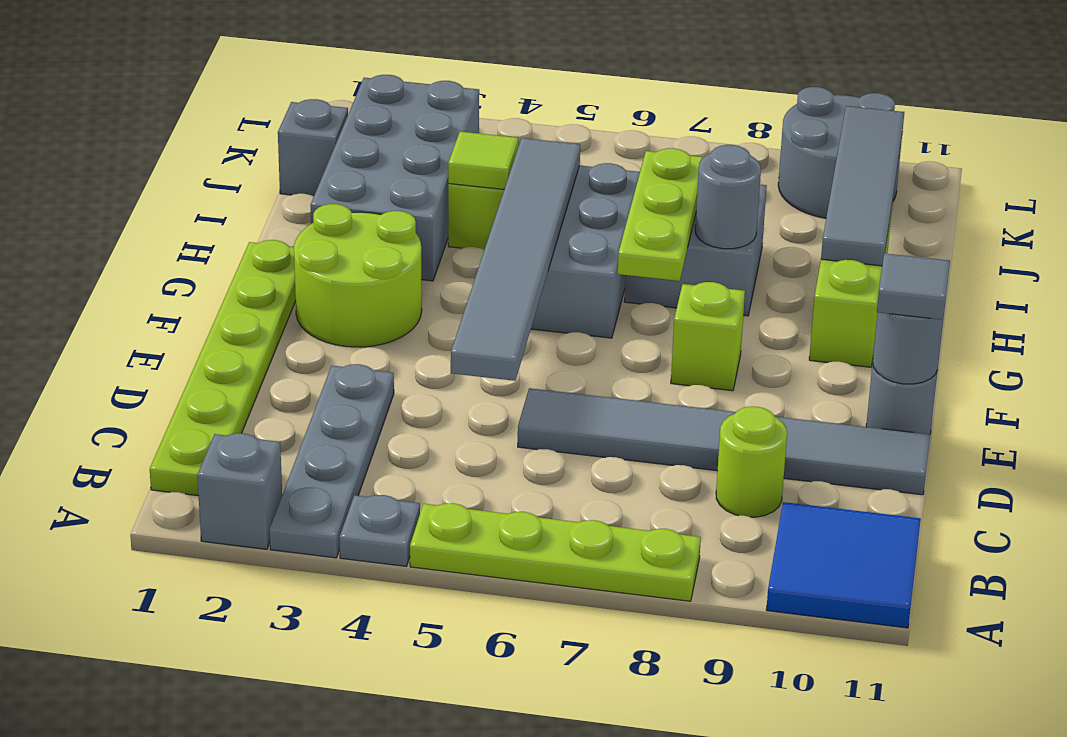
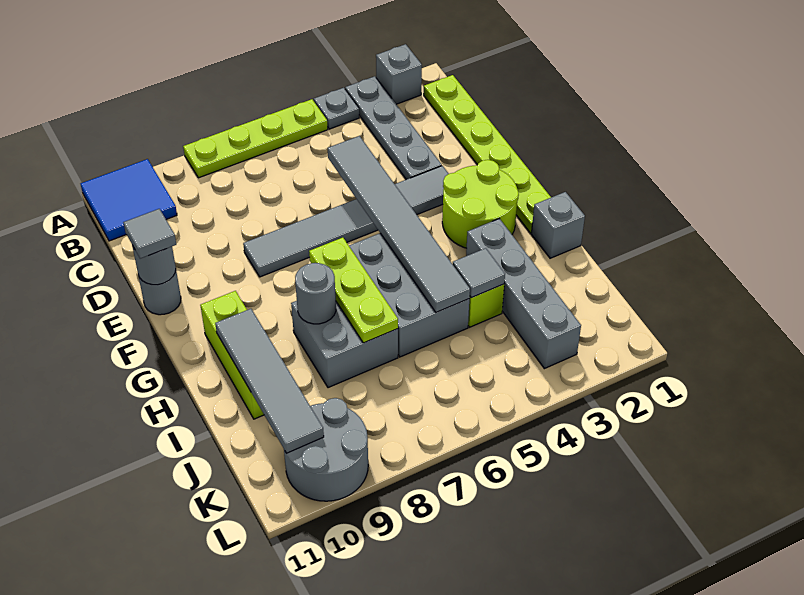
lime 1x1 round brick [716,407,787,517] -> none
grey 1x6 tile [518,388,930,495] -> grey 1x6 tile moved to [243,166,449,277]
lime 1x1 brick [671,282,745,391] -> none
grey 2x4 brick [310,75,479,281] -> grey 1x4 brick [466,219,581,369]
lime 1x1 tile [448,132,518,189] -> grey 1x1 tile [453,248,505,298]
grey 1x1 brick [278,99,348,196] -> grey 1x1 brick moved to [531,192,585,258]

